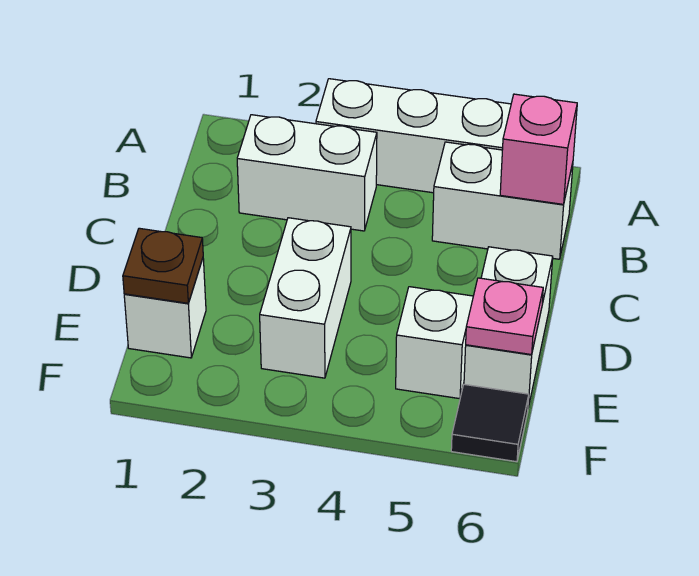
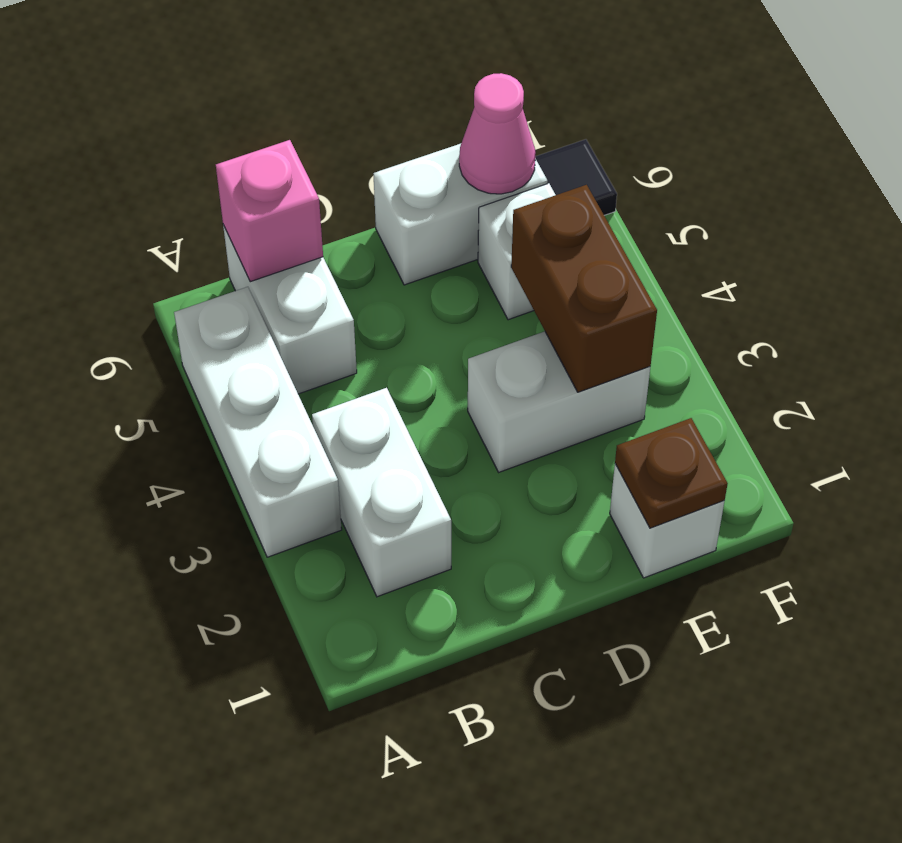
none -> brown 1x2 brick [511,185,657,392]
pink 1x1 plate [466,278,543,355] -> pink 1x1 cone [459,73,536,194]

